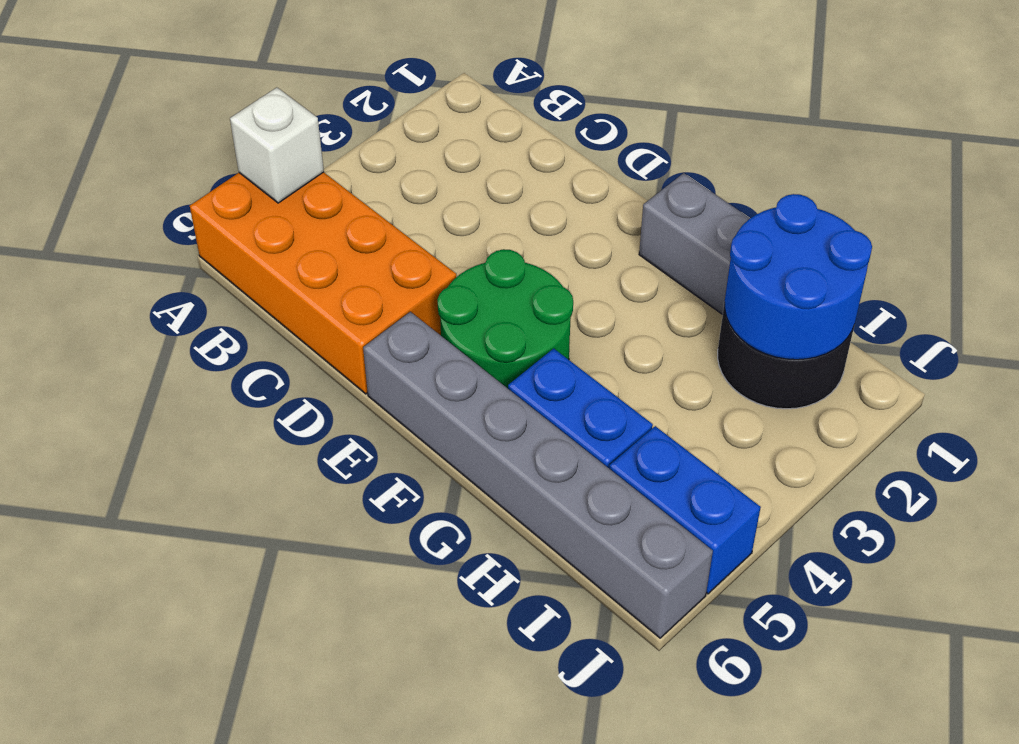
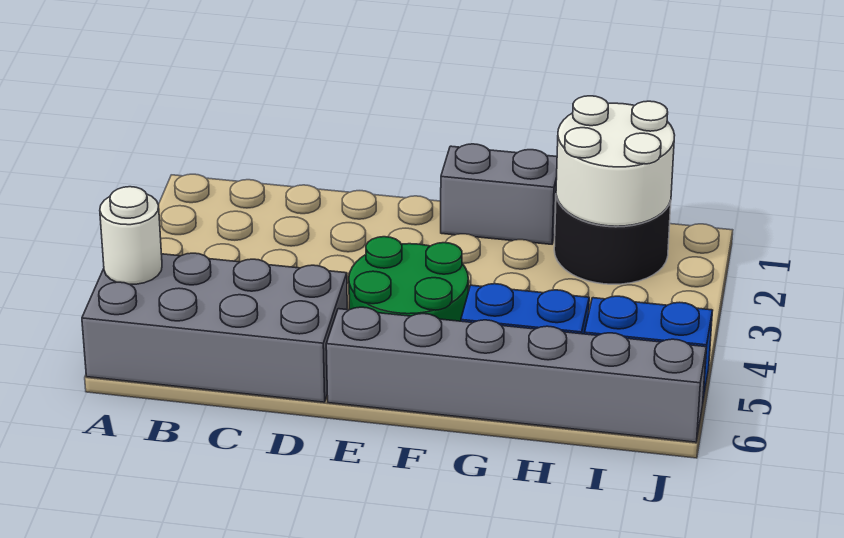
orange 2x4 brick [190,172,456,394] -> grey 2x4 brick [82,253,347,402]
white 1x1 brick [230,88,324,203] -> white 1x1 round brick [100,187,162,284]
blue 2x2 round brick [725,194,872,360] -> white 2x2 round brick [556,96,675,226]

